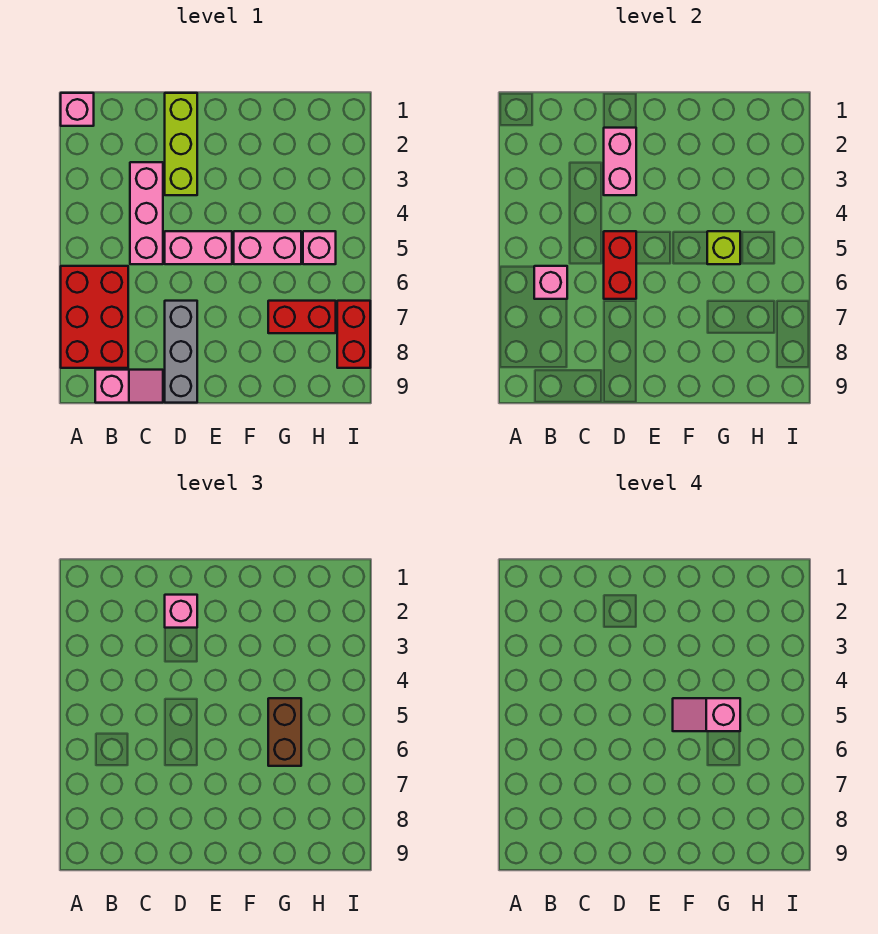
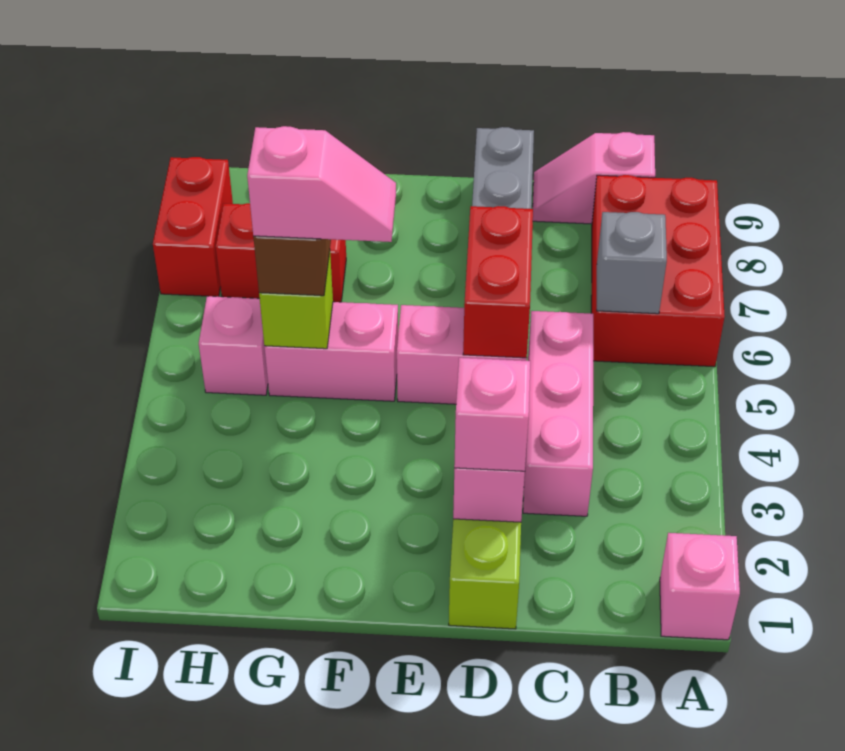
pink 1x1 brick [534,266,567,299] -> grey 1x1 brick [597,212,667,314]

